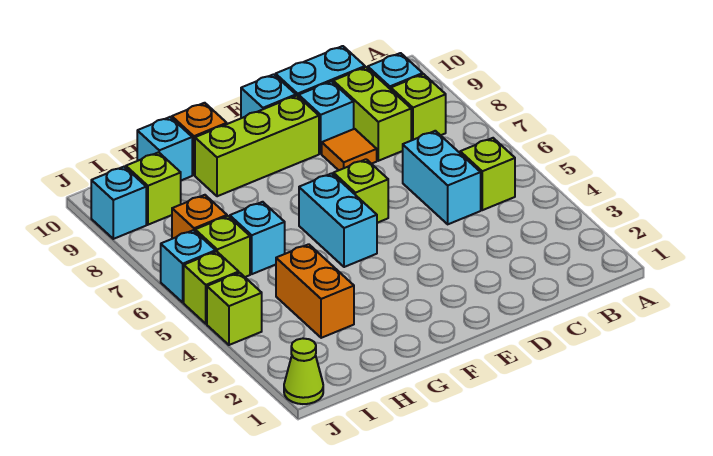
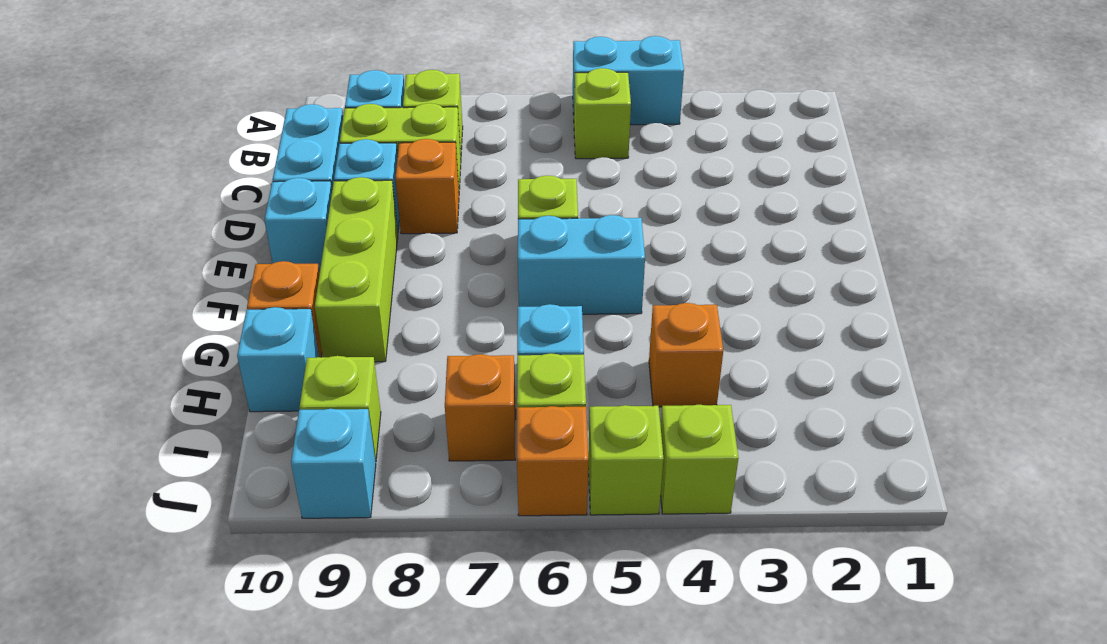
cyan 1x2 brick [403,131,481,224] -> cyan 1x2 brick moved to [573,36,684,125]
orange 1x1 tile [322,129,377,170] -> orange 1x1 brick [395,139,459,234]
orange 1x2 brick [276,244,354,338] -> orange 1x1 brick [649,303,723,407]
lime 1x1 cone [284,339,323,404] -> none
cyan 1x1 brick [161,230,216,302] -> orange 1x1 brick [517,406,588,516]

